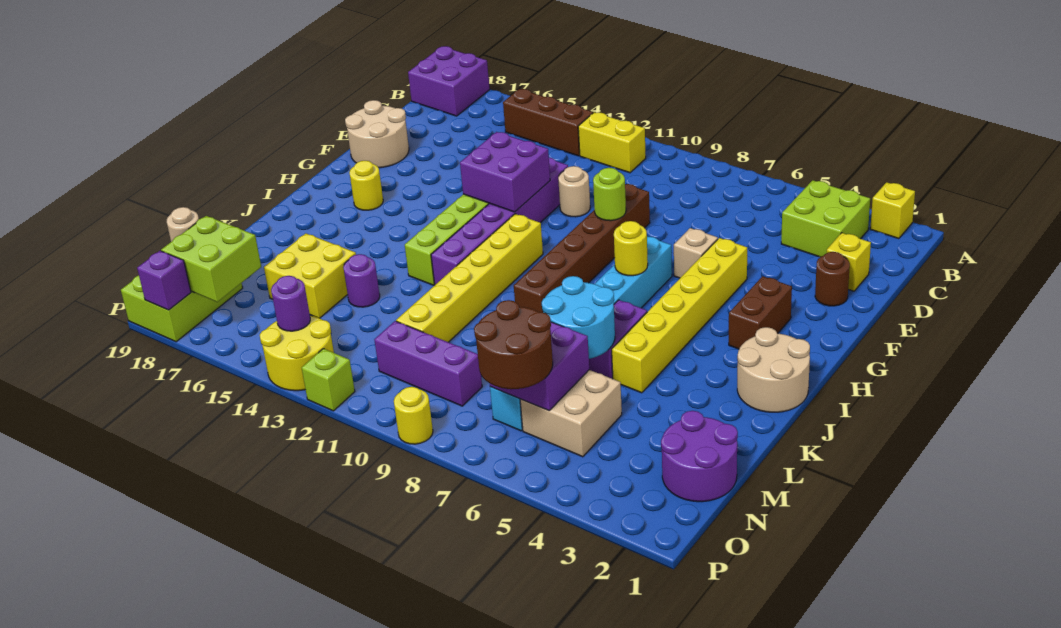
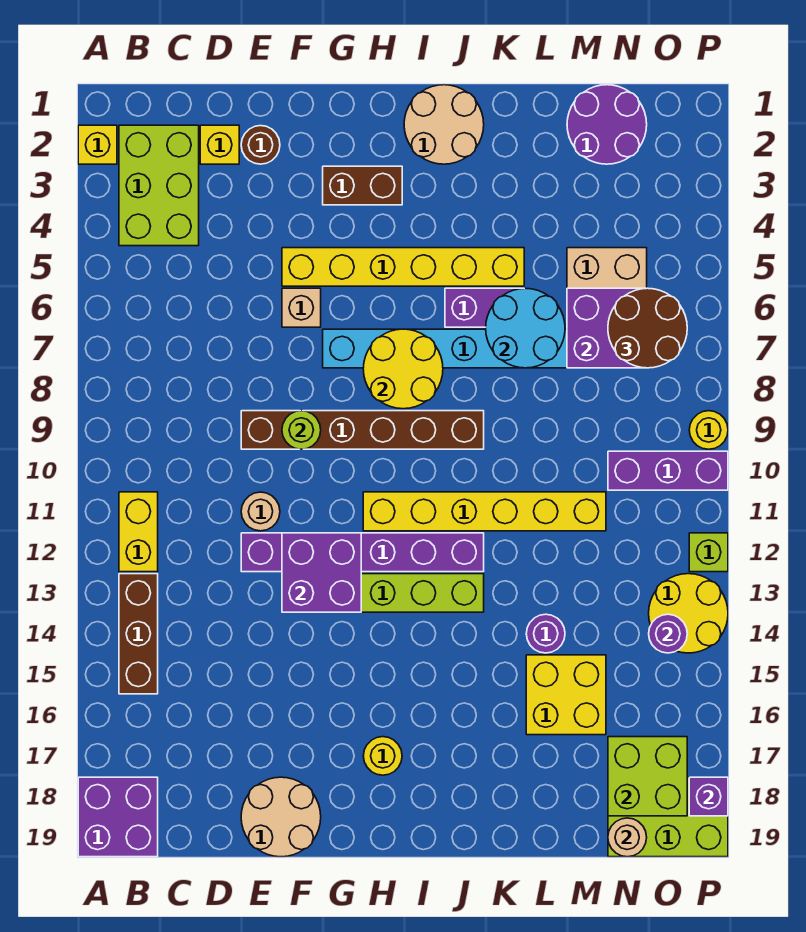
lime 2x2 brick [781,180,870,257] -> lime 2x3 brick [119,125,199,246]
yellow 1x1 round brick [614,221,648,276] -> yellow 2x2 round brick [363,329,443,409]
purple 1x3 brick [374,321,482,406] -> purple 1x3 brick turned to [608,451,728,490]

